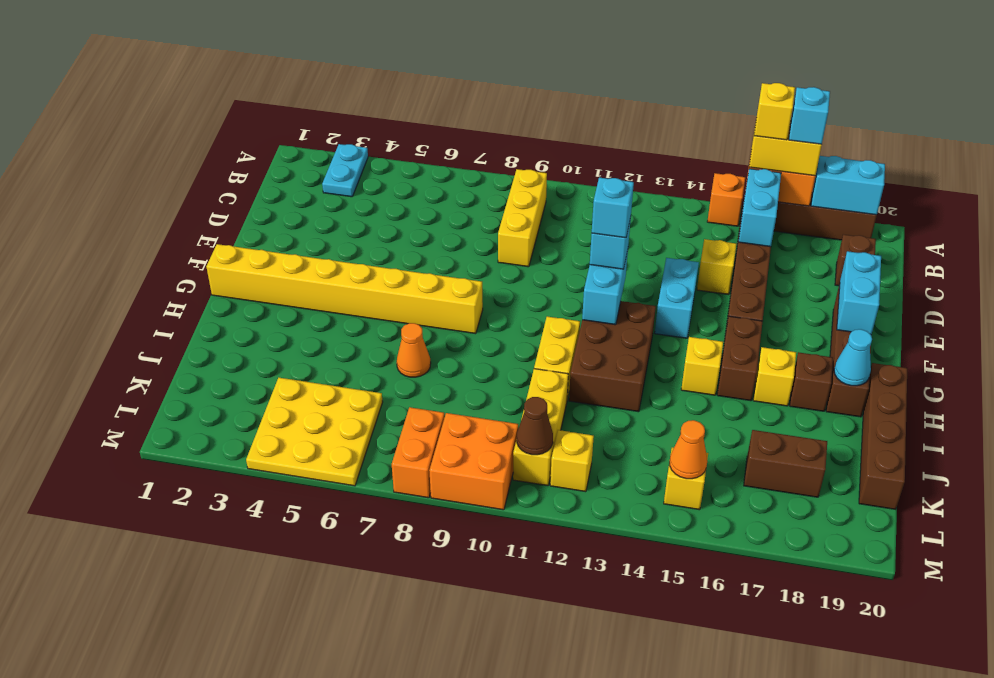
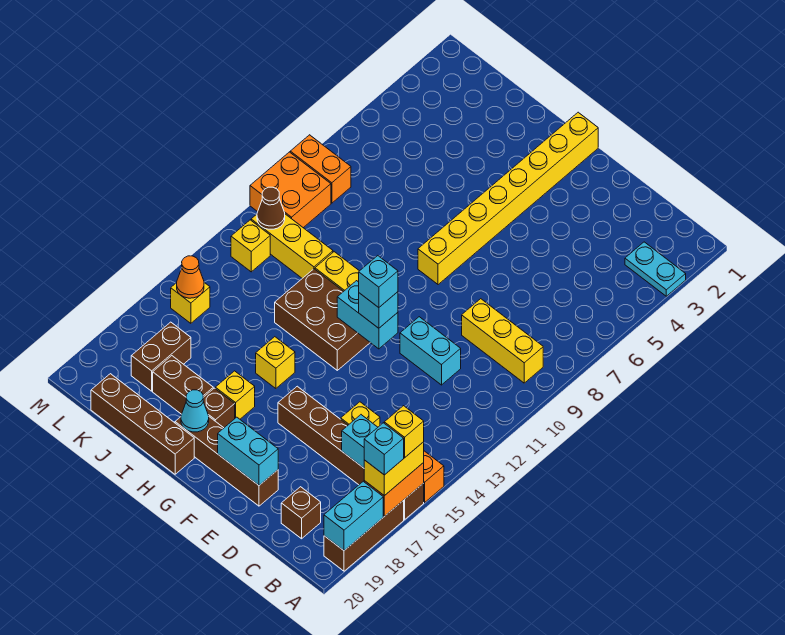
cyan 1x2 brick [655,258,699,338] -> cyan 1x2 brick moved to [400,317,461,385]
brown 1x2 brick [717,316,763,401] -> brown 1x2 brick moved to [153,356,213,414]
orange 1x1 cone [397,323,431,377] -> none
yellow 3x3 plate [246,378,383,486] -> none

